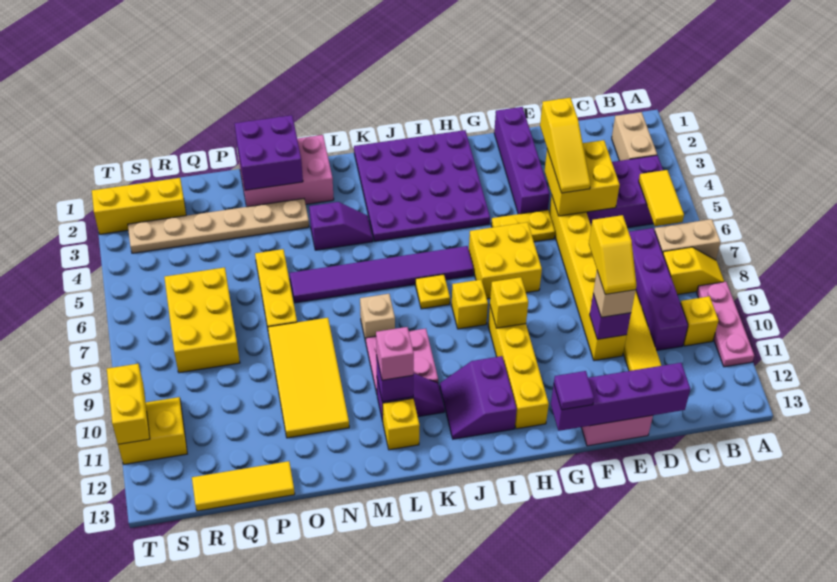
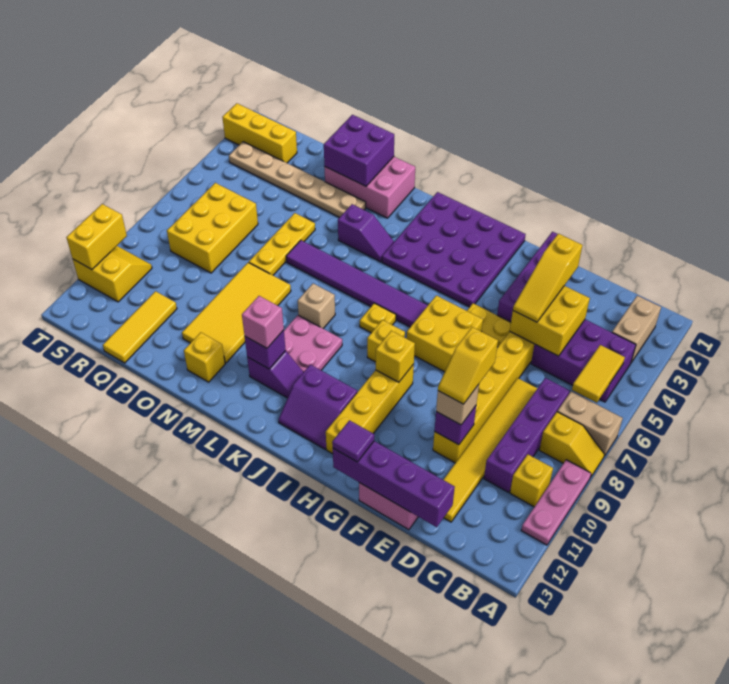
purple 2x2 slope [440,356,517,439] -> purple 2x2 slope turned to [279,365,357,449]
yellow 1x1 brick [383,398,420,450] -> yellow 1x1 brick moved to [184,332,225,382]
yellow 1x3 tile [192,461,295,511] -> yellow 1x3 tile turned to [103,291,177,363]

